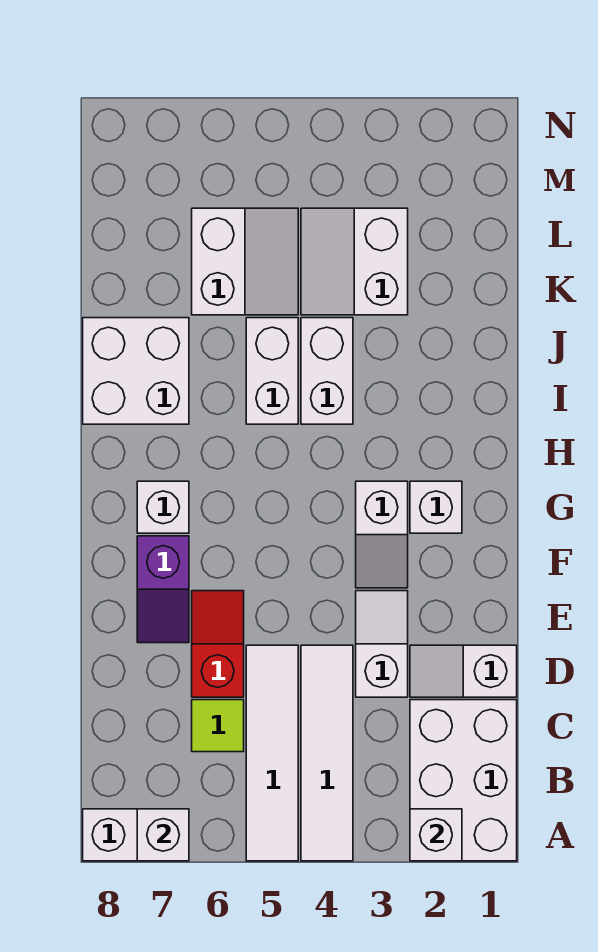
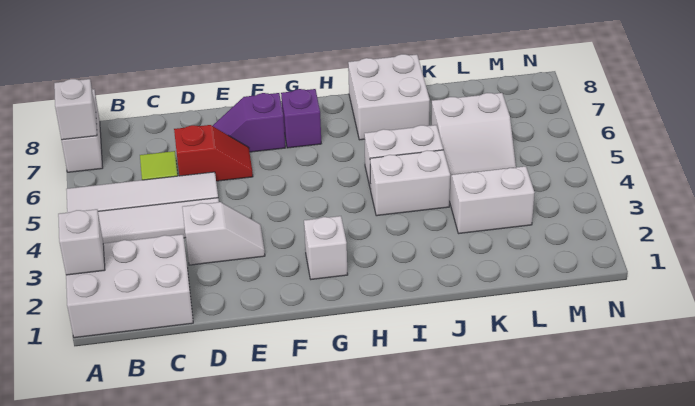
white 1x2 slope [410,645,517,697] -> none
white 1x2 slope [356,481,408,588] -> none
white 1x1 brick [137,481,189,533] -> purple 1x1 brick [281,89,321,148]

